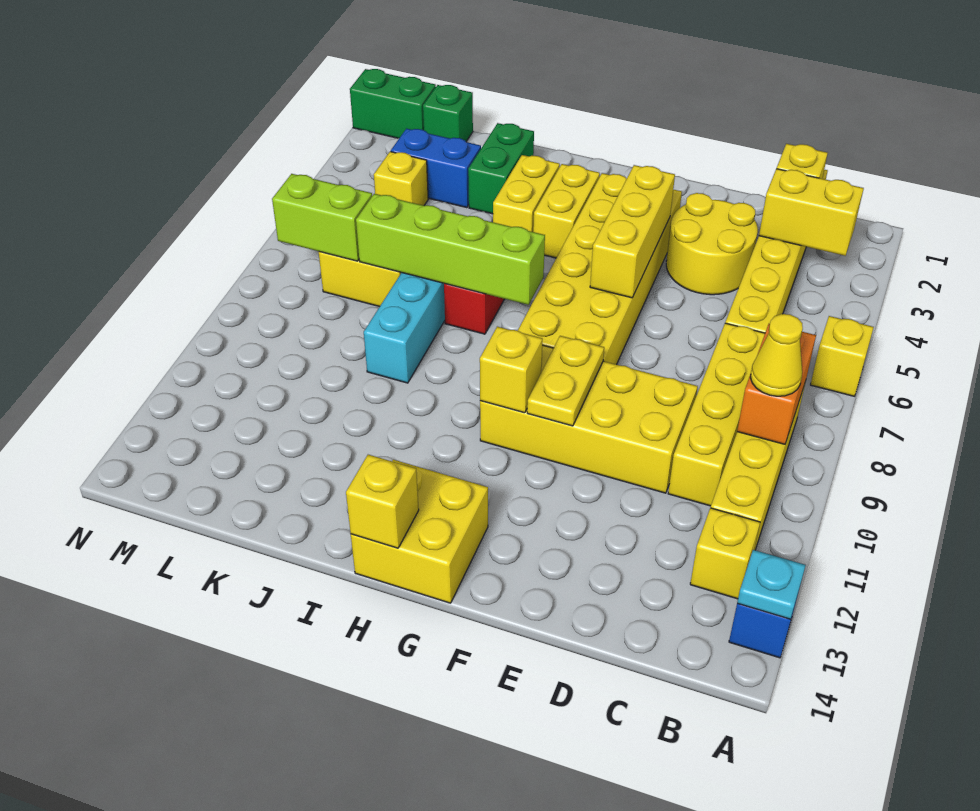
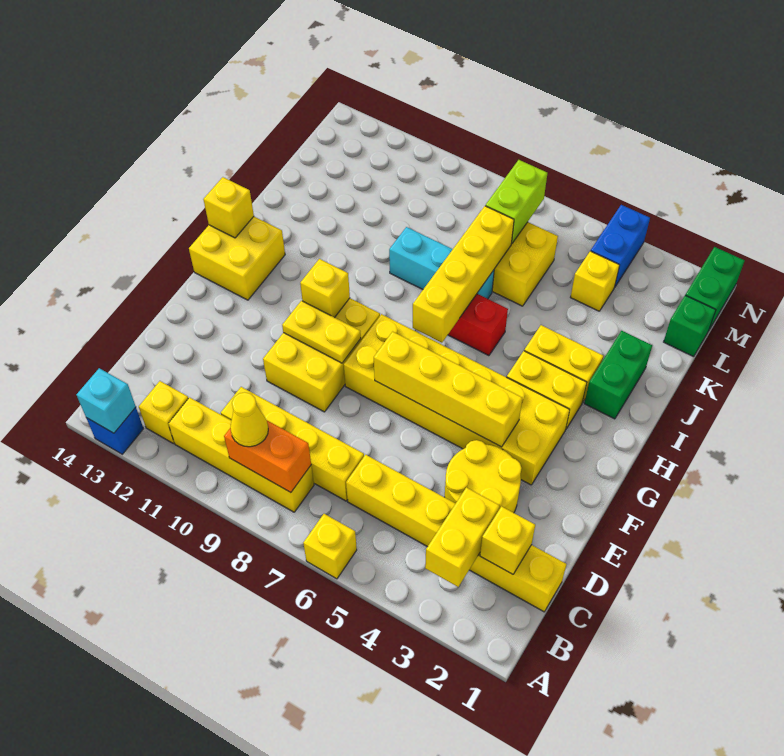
cyan 1x1 plate [737,550,806,619] -> cyan 1x1 brick [76,368,136,433]
yellow 2x4 brick [480,345,698,493] -> yellow 2x3 brick [263,298,380,412]
yellow 1x3 brick [590,165,675,298] -> yellow 1x4 brick [374,332,522,447]
lime 1x4 brick [356,194,545,305] -> yellow 1x4 brick [413,206,514,343]
green 1x2 brick [468,123,534,214] -> green 1x2 brick turned to [584,331,652,419]
blue 1x2 brick [391,129,481,208] -> blue 1x2 brick moved to [591,205,650,287]

